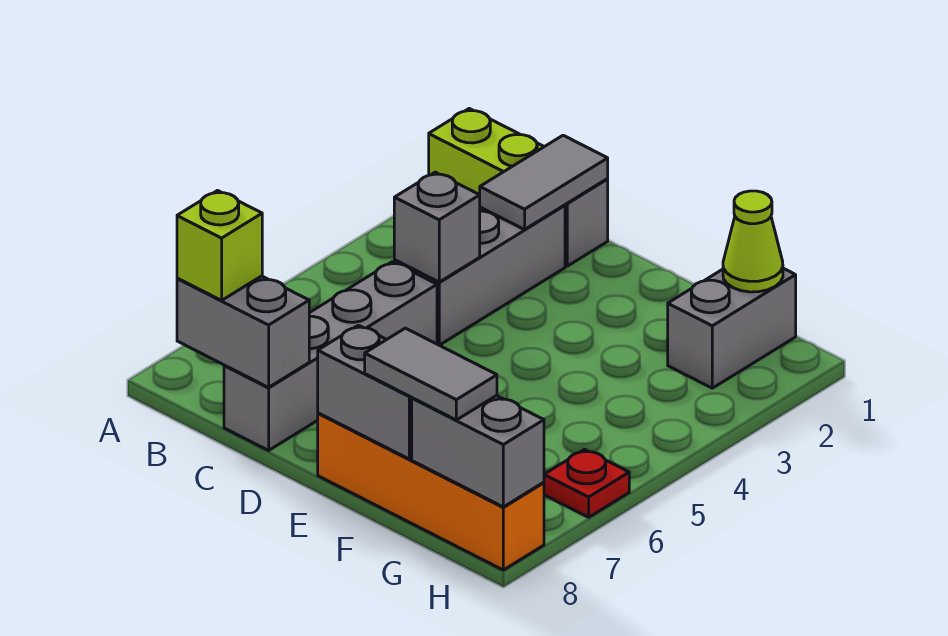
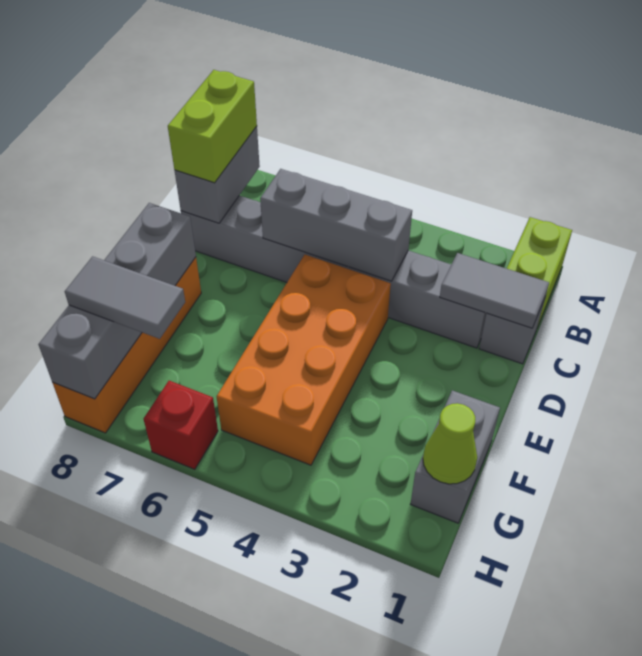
lime 1x1 brick [177,191,262,300] -> lime 1x2 brick [168,70,257,183]
grey 1x1 brick [394,172,480,282] -> grey 1x3 brick [260,169,412,281]
none -> orange 2x4 brick [217,255,391,465]
grey 1x2 tile [365,328,497,420] -> grey 1x2 tile turned to [65,256,185,339]
grey 1x2 brick [668,268,796,388] -> grey 1x2 brick turned to [411,390,500,523]
red 1x1 plate [544,449,629,517] -> red 1x1 brick [143,381,218,469]

